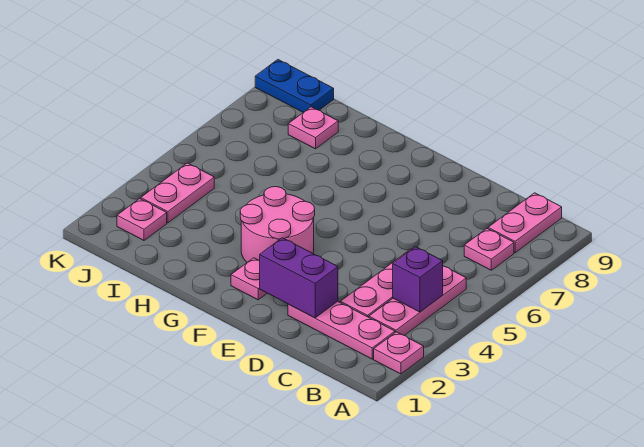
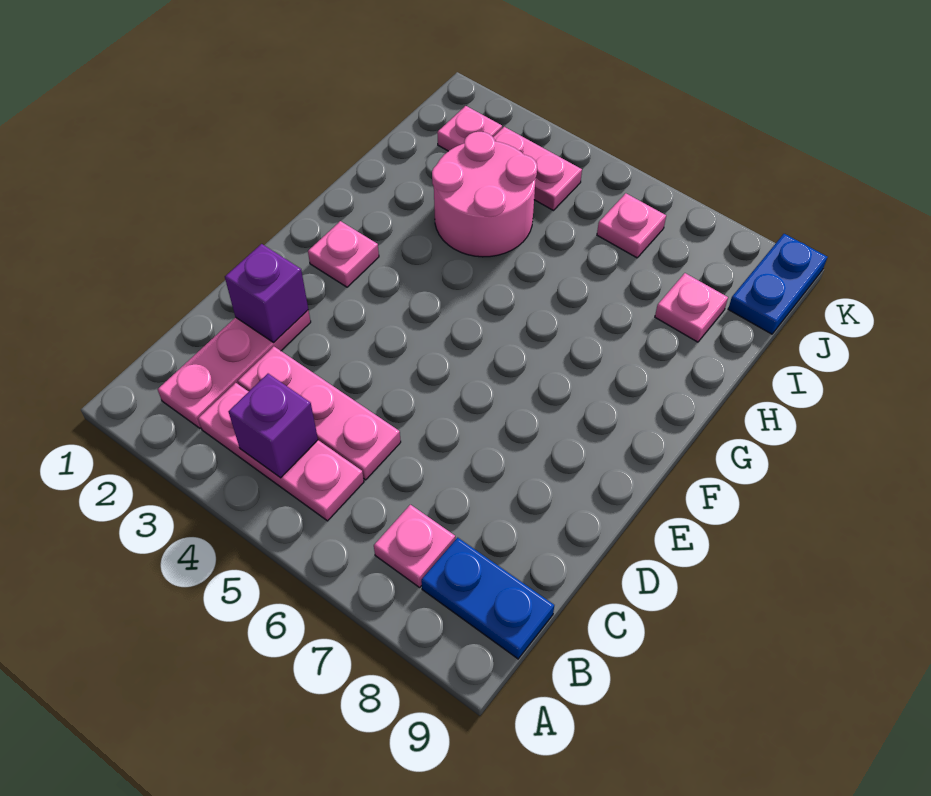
pink 1x1 plate [374,332,424,374] -> pink 1x1 plate moved to [597,193,666,258]
pink 1x2 plate [488,193,562,252] -> blue 1x2 plate [421,538,554,659]
purple 1x2 brick [260,238,338,318] -> purple 1x1 brick [225,244,308,343]
pink 2x2 round brick [240,187,315,262] -> pink 2x2 round brick moved to [432,132,537,257]

